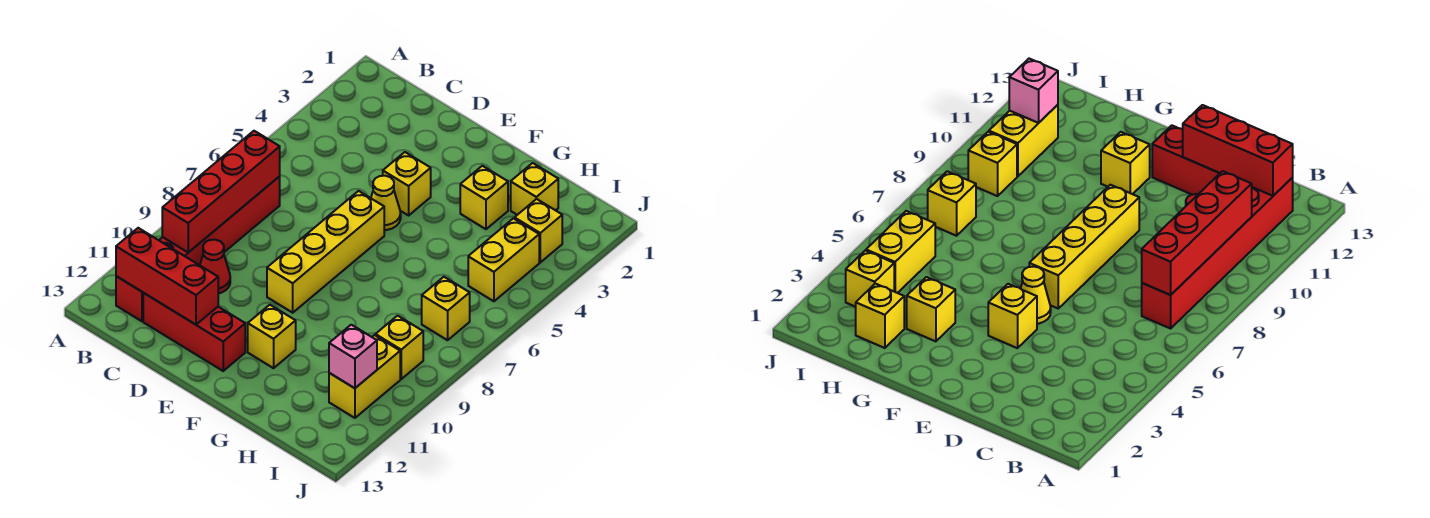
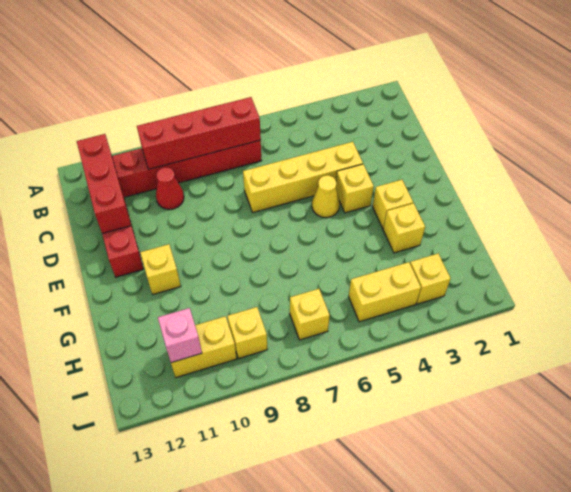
yellow 1x4 brick [267,191,384,313] -> yellow 1x4 brick moved to [243,142,363,212]
yellow 1x1 brick [511,163,558,215] -> yellow 1x1 brick moved to [372,180,413,228]

